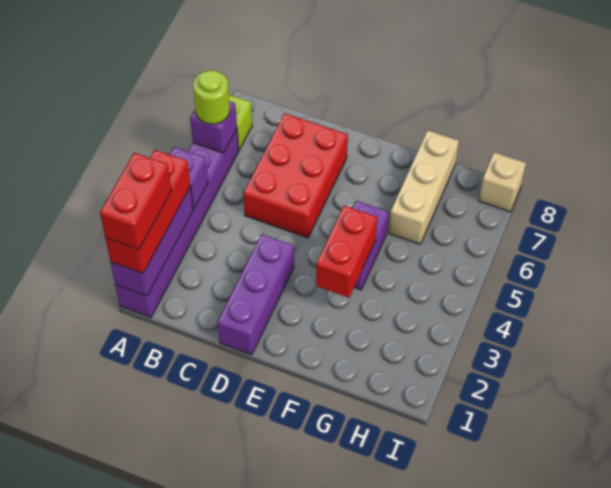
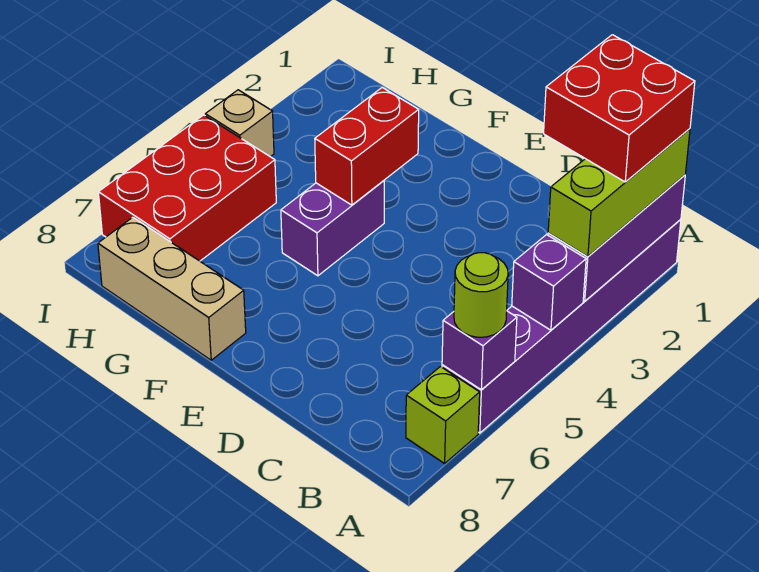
red 1x3 brick [105,150,191,273] -> lime 1x3 brick [548,129,690,257]
red 1x2 brick [100,153,171,250] -> red 2x2 brick [544,35,695,182]
red 2x3 brick [243,113,348,238] -> red 2x3 brick moved to [98,115,276,261]
purple 1x3 brick [218,234,294,355] -> none
tan 1x3 brick [389,131,459,244] -> tan 1x3 brick turned to [98,217,246,360]
tan 1x1 brick [479,152,526,212] -> tan 1x1 brick moved to [205,90,274,157]

